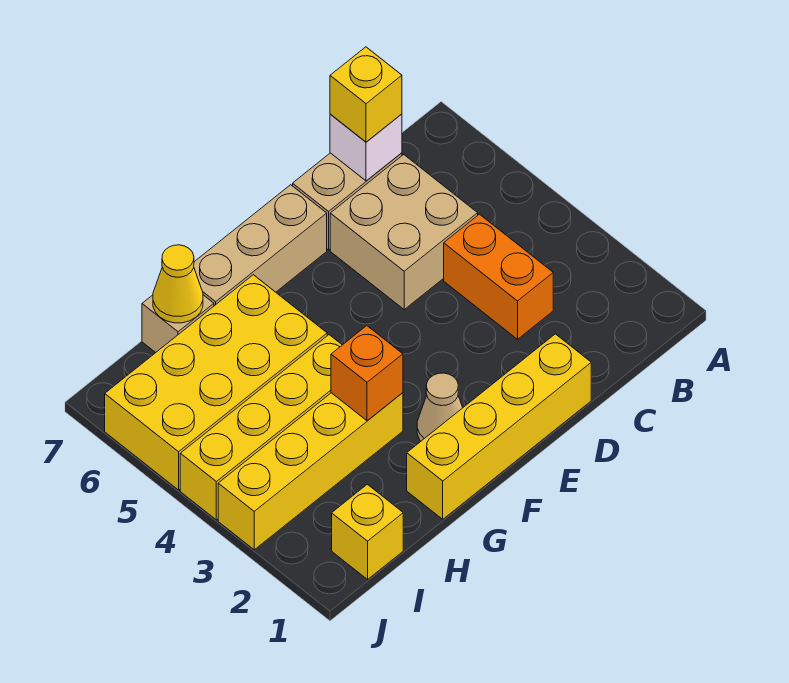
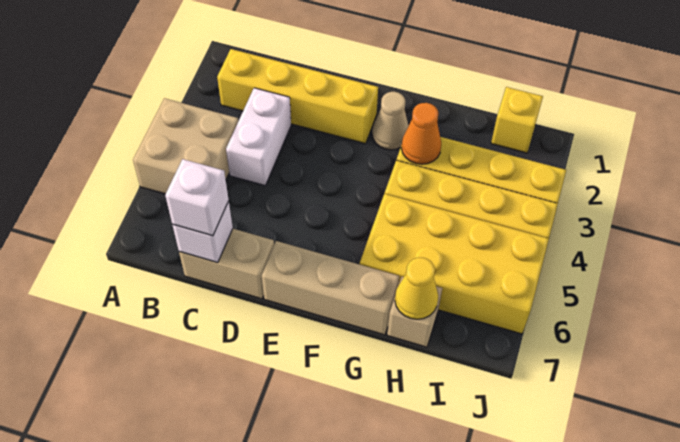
orange 1x2 brick [444,214,553,339] -> white 1x2 brick [226,88,291,186]
tan 2x2 brick [330,155,478,309] -> tan 2x2 brick moved to [133,98,238,194]
yellow 1x1 brick [330,47,402,142] -> white 1x1 brick [165,159,229,236]
yellow 1x4 brick [407,334,591,519] -> yellow 1x4 brick moved to [217,49,378,144]
orange 1x1 brick [331,326,403,421] -> orange 1x1 cone [401,103,441,164]

